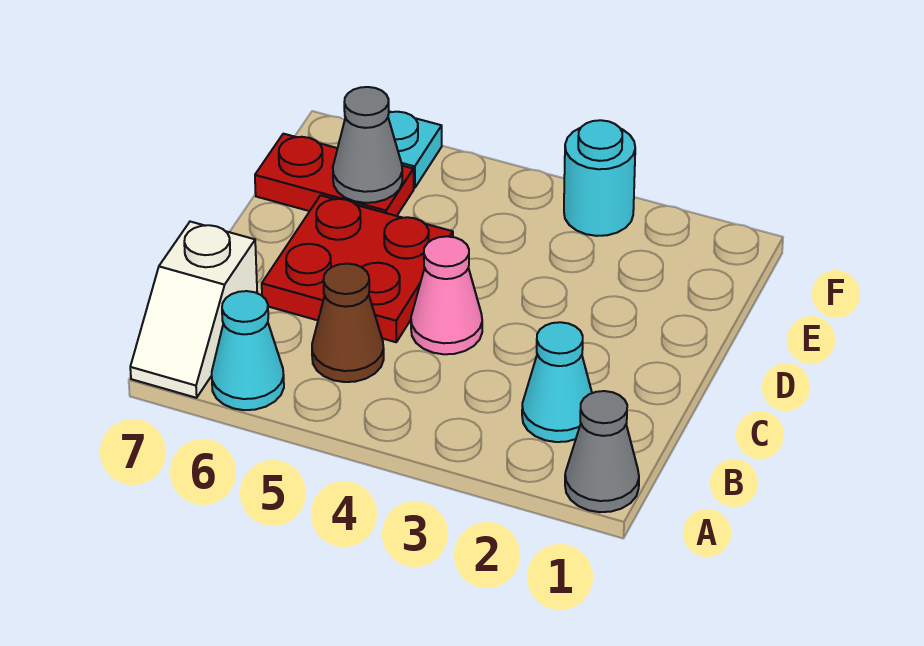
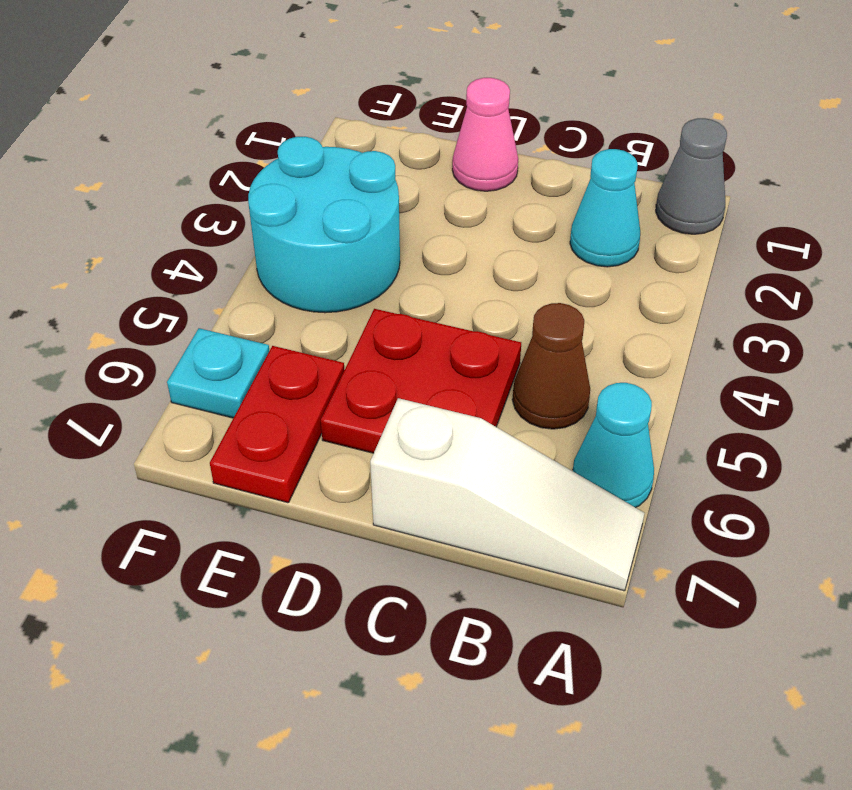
white 1x2 slope [130,222,257,398] -> white 1x3 slope [370,398,644,591]
pink 1x1 cone [411,236,482,354] -> pink 1x1 cone moved to [452,78,518,191]
grey 1x1 cone [333,87,402,203] -> none
cyan 1x1 round brick [564,120,635,236] -> cyan 2x2 round brick [248,137,400,313]

